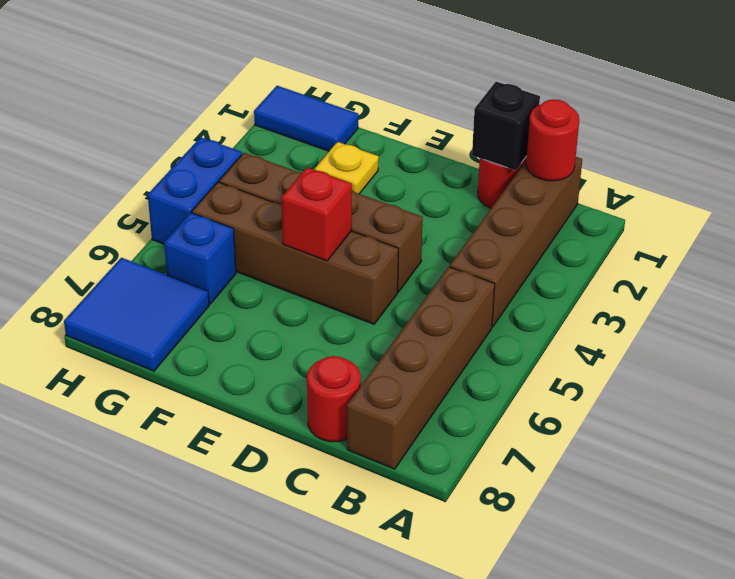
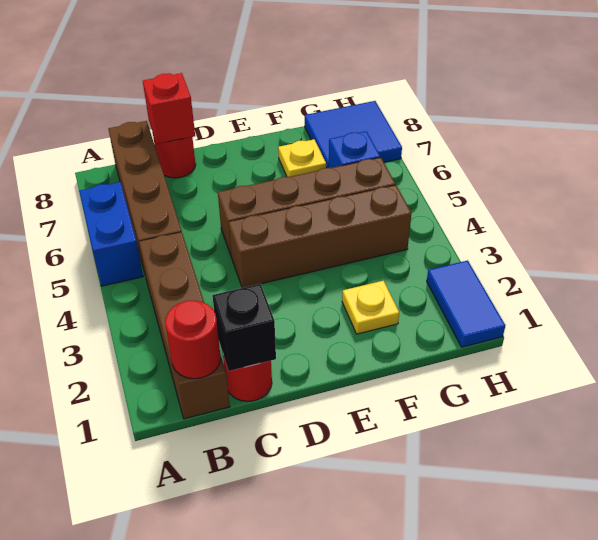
red 1x1 brick [281,168,352,261] -> red 1x1 brick moved to [143,73,195,144]
none -> yellow 1x1 plate [278,139,326,177]
blue 1x2 tile [254,86,358,151] -> blue 1x2 tile turned to [427,260,505,347]
blue 1x2 brick [148,137,242,244] -> blue 1x2 brick moved to [79,182,143,286]

